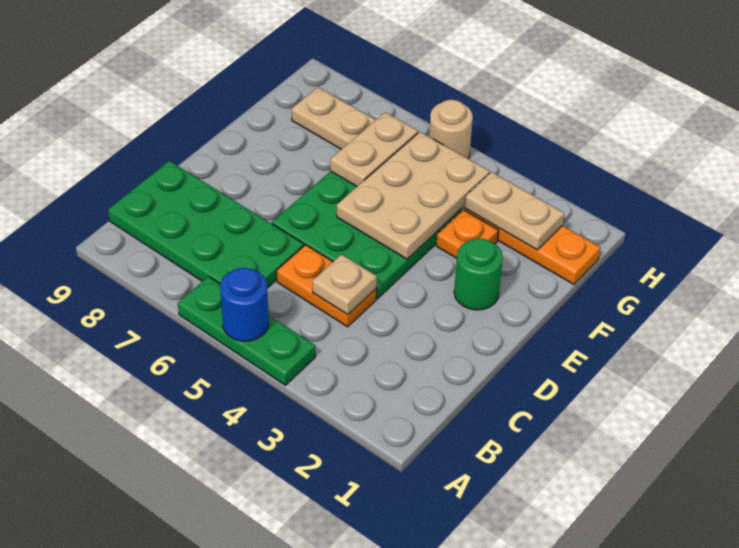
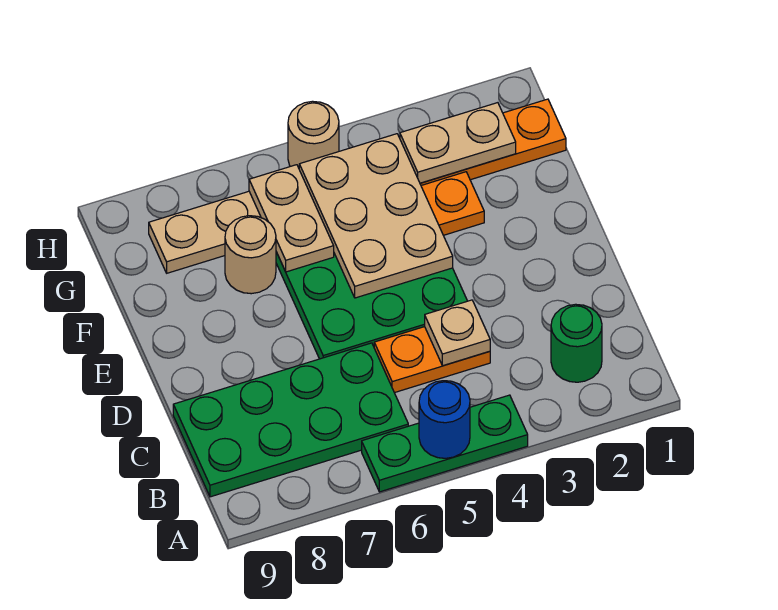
green 1x1 round brick [454,238,503,310] -> green 1x1 round brick moved to [551,304,602,382]
none -> tan 1x1 round brick [225,216,276,294]

